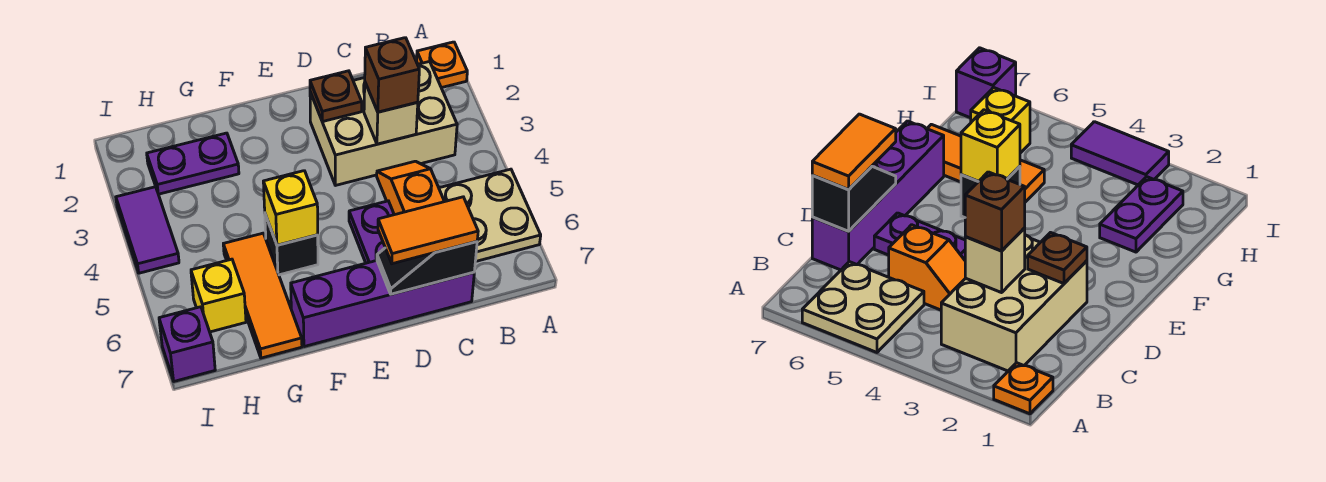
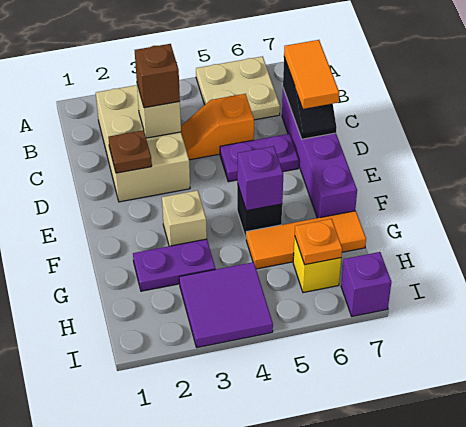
orange 1x1 plate [417,42,467,88] -> orange 1x1 plate moved to [295,219,342,265]
none -> tan 1x1 brick [162,190,207,246]
yellow 1x1 brick [263,171,318,245] -> purple 1x1 brick [237,146,283,211]
purple 1x2 plate [147,133,239,194] -> purple 1x2 plate turned to [133,239,215,291]
purple 1x2 tile [116,187,179,273] -> purple 2x2 tile [179,262,273,348]

